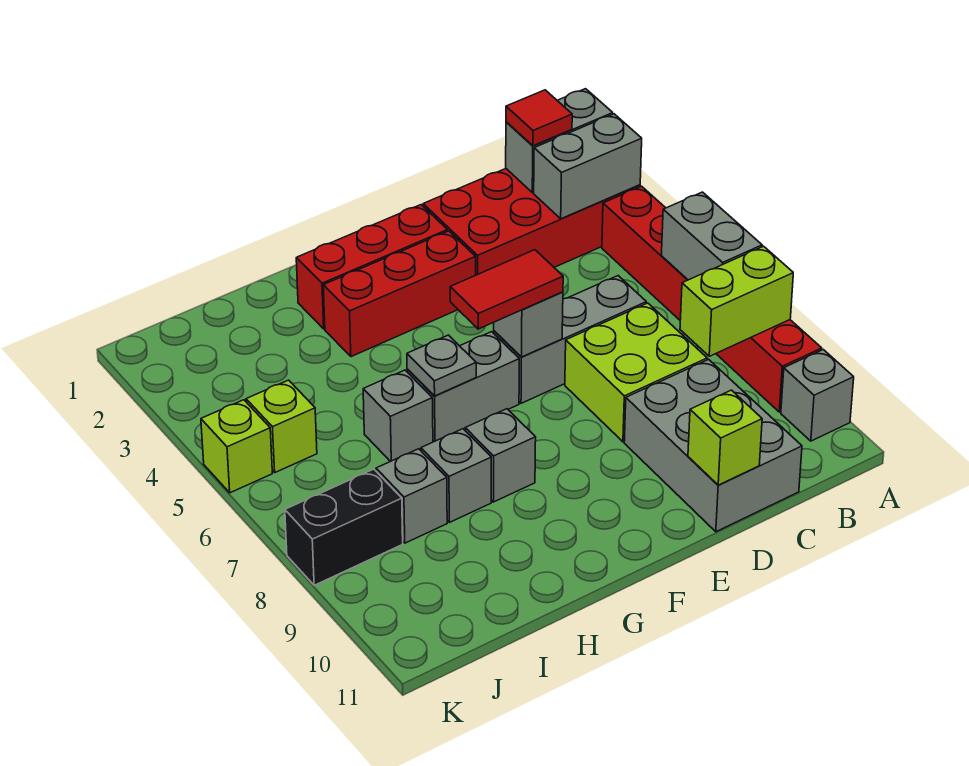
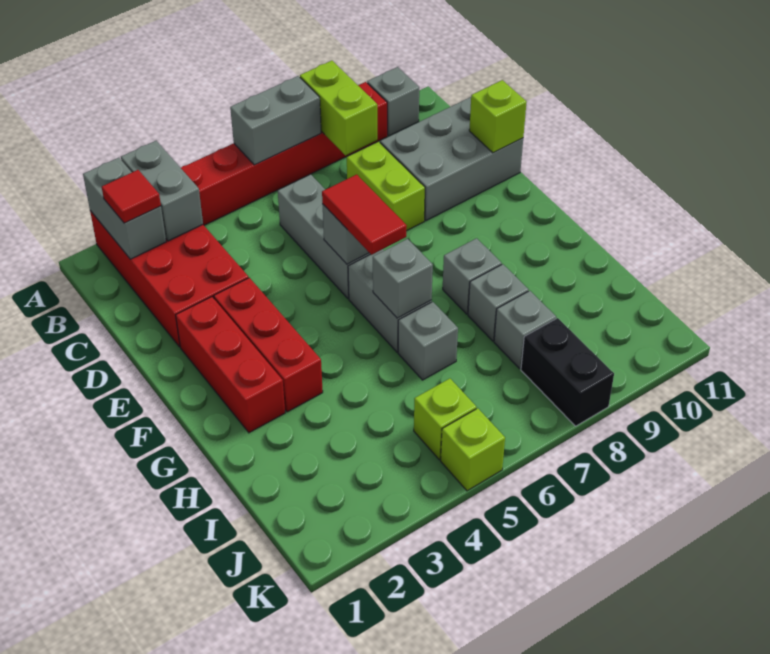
lime 2x2 brick [565,303,707,442] -> lime 1x2 brick [347,142,425,231]
grey 1x1 plate [407,335,476,396] -> grey 1x1 brick [373,239,433,318]

